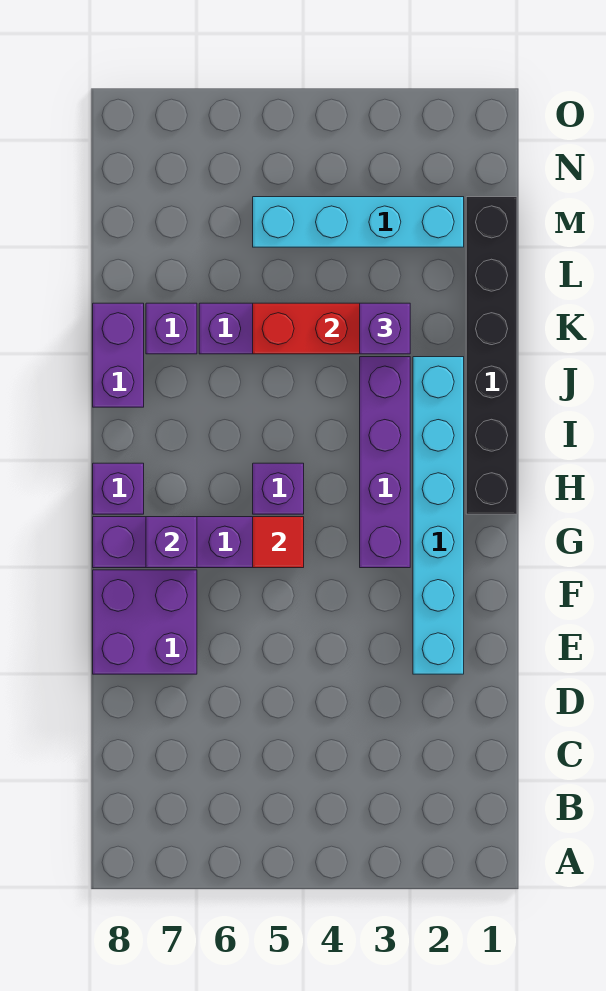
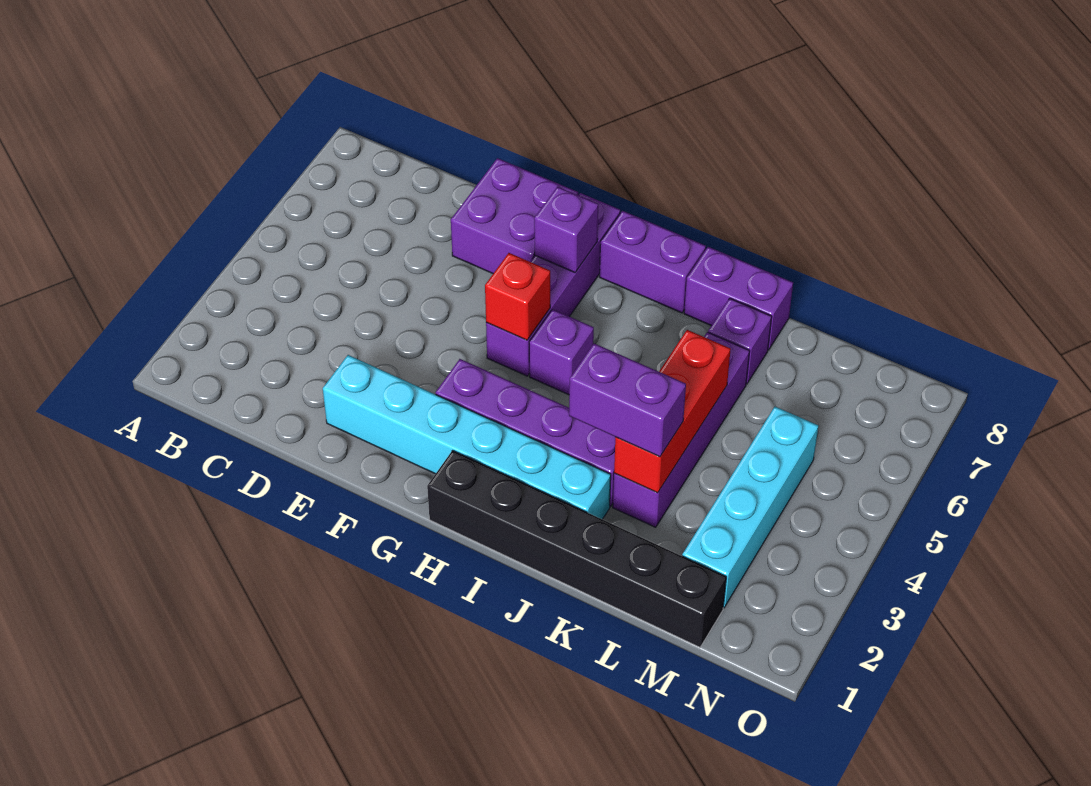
red 1x1 tile [253,517,304,568] -> red 1x1 brick [485,253,550,340]
purple 1x1 brick [93,463,144,514] -> purple 1x2 brick [600,211,706,313]
purple 1x1 brick [360,303,410,354] -> purple 1x2 brick [569,343,686,457]

